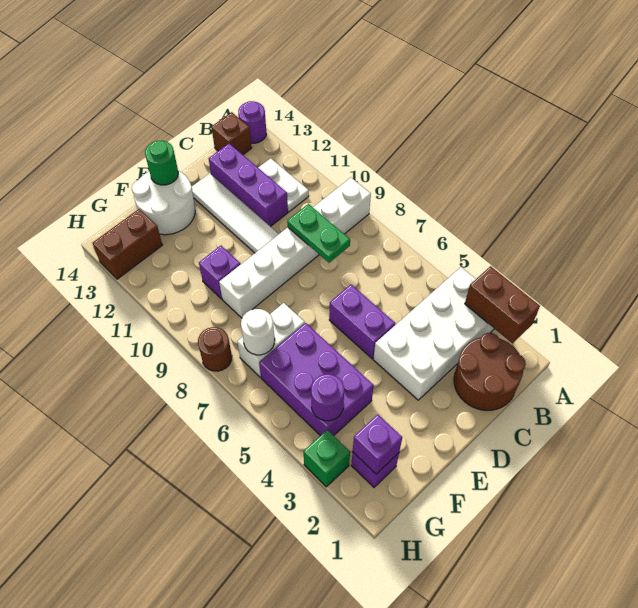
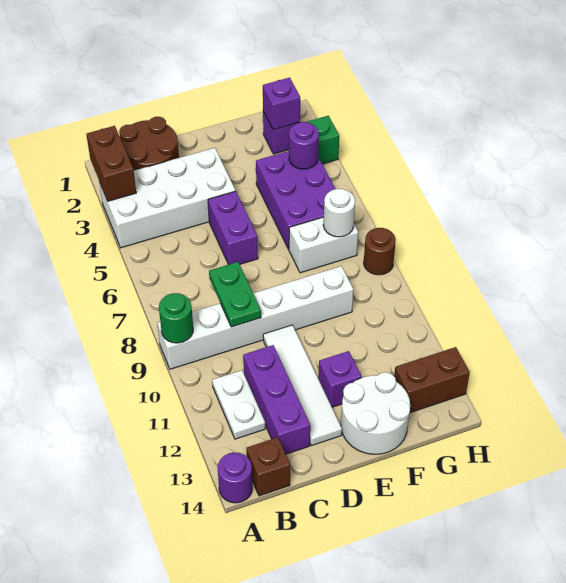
green 1x1 round brick [145,141,178,185] -> green 1x1 round brick moved to [159,293,193,343]
purple 1x1 brick [199,246,241,299] -> purple 1x1 brick moved to [318,351,362,407]

